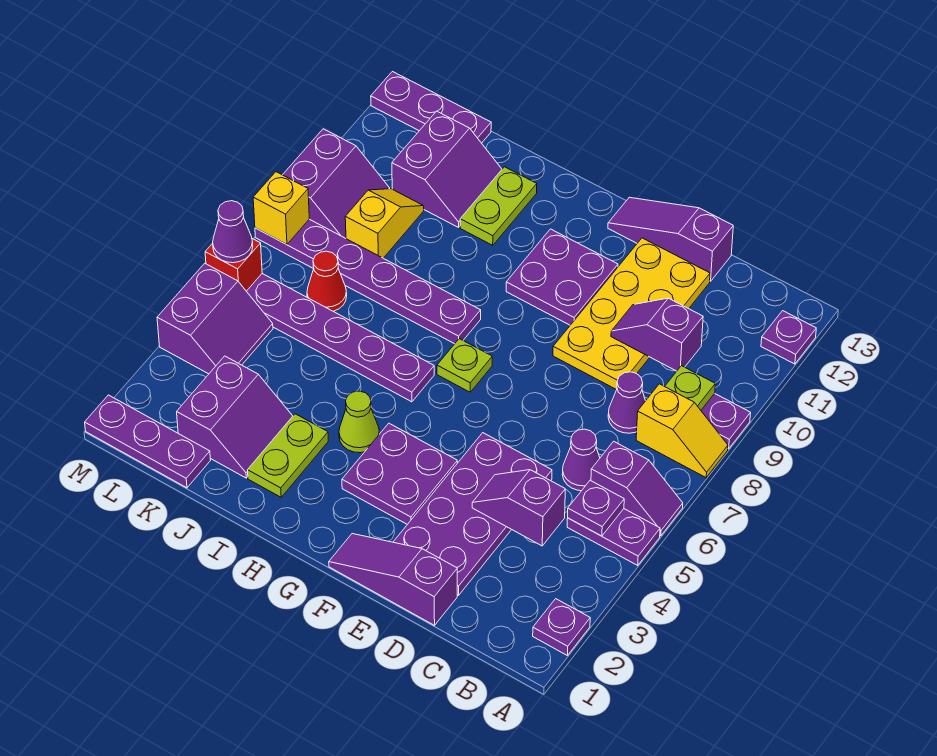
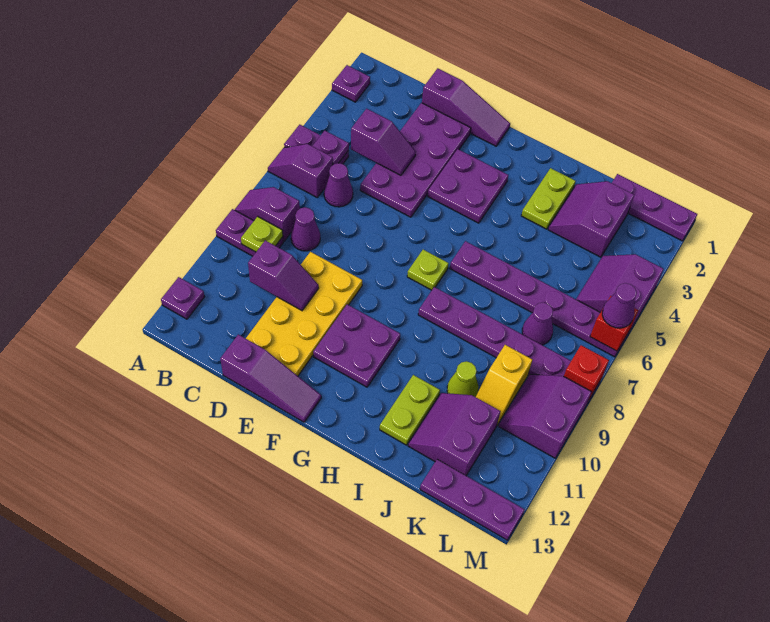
yellow 1x2 slope [636,384,728,477] -> purple 1x2 slope [235,187,300,241]
lime 1x1 cone [339,391,379,453] -> lime 1x1 cone moved to [447,361,479,397]
red 1x1 cone [307,251,347,311] -> purple 1x1 cone [522,303,553,345]
yellow 1x1 brick [253,172,309,245] -> red 1x1 brick [564,345,609,399]

